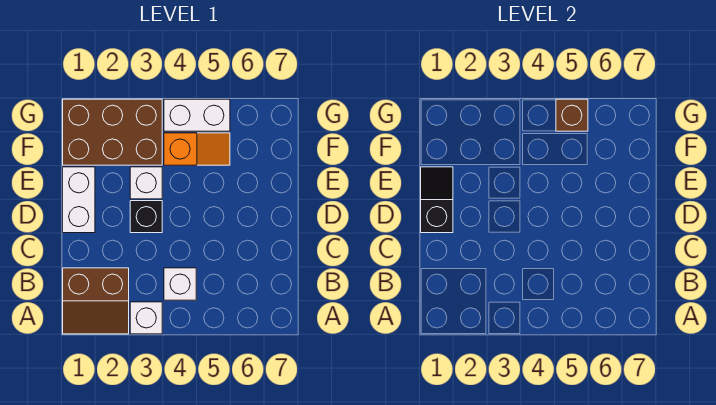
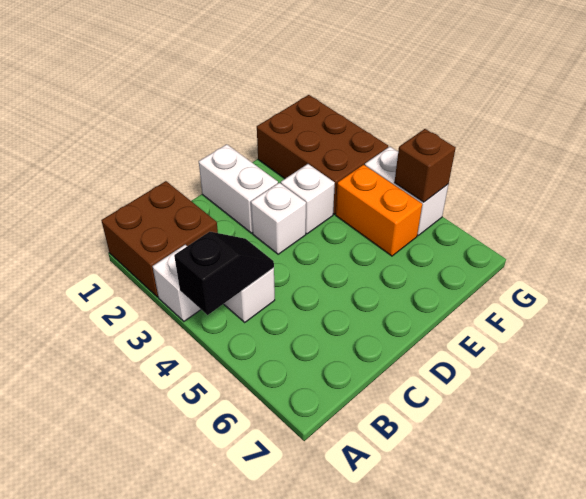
brown 2x2 slope [63,268,129,334] -> brown 2x2 brick [101,181,218,297]
white 1x2 brick [63,167,95,233] -> white 1x2 brick turned to [199,144,278,233]
black 1x2 slope [421,167,453,233] -> black 1x2 slope moved to [174,232,274,315]
black 1x1 brick [130,201,162,233] -> white 1x1 brick [251,183,306,254]
orange 1x2 slope [164,133,230,165] -> orange 1x2 brick [336,165,422,256]

